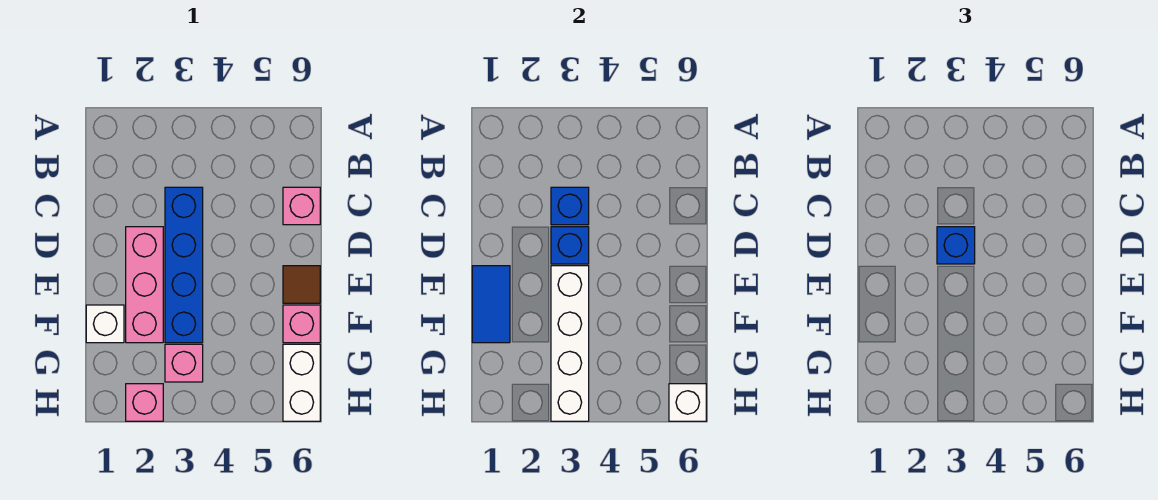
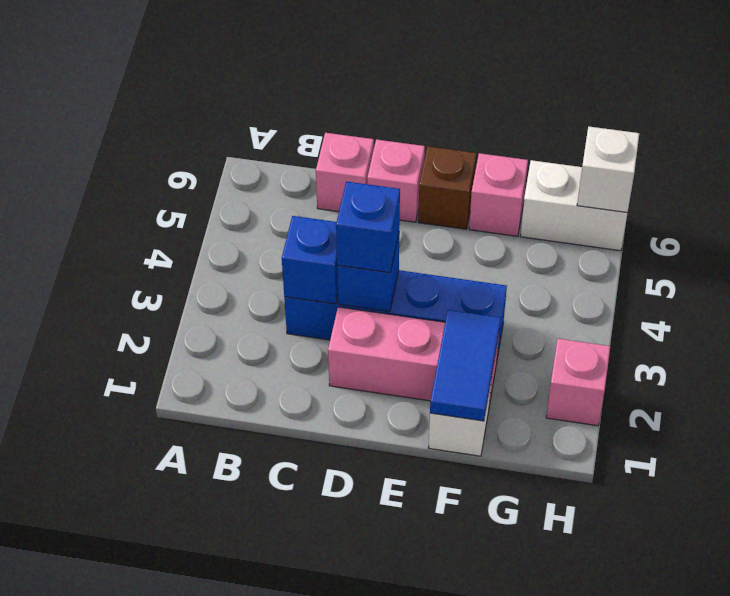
blue 1x2 tile [472,266,510,343] -> blue 1x2 tile turned to [430,310,500,421]
white 1x4 brick [551,266,589,421] -> none
brown 1x1 tile [283,266,320,303] -> brown 1x1 brick [418,146,476,229]
pink 1x1 brick [165,344,203,382] -> pink 1x1 brick moved to [367,139,425,222]

